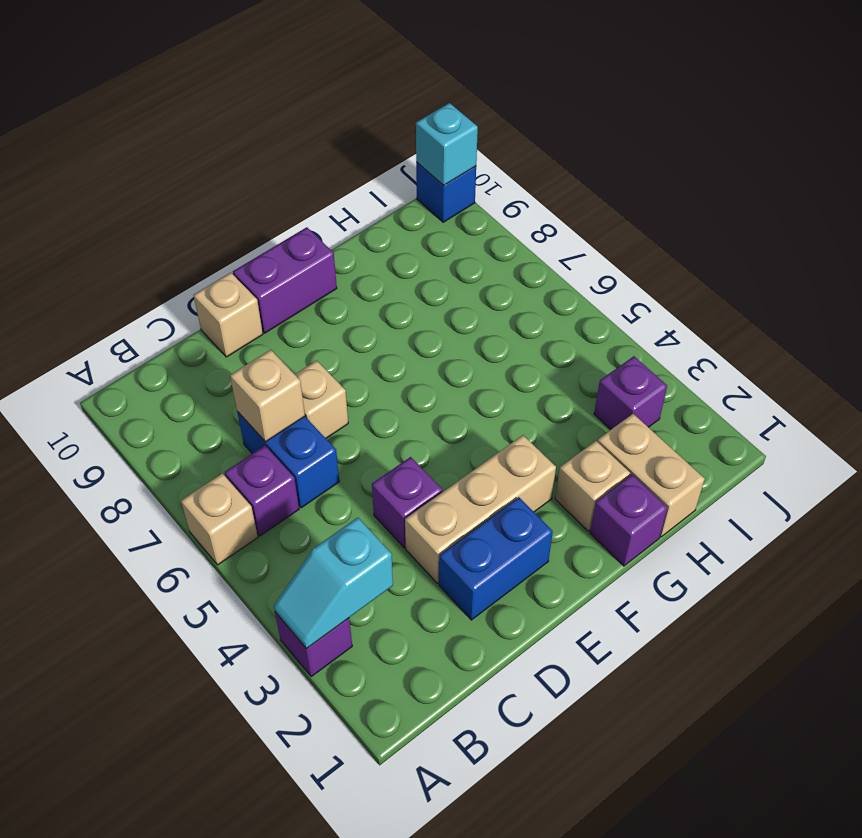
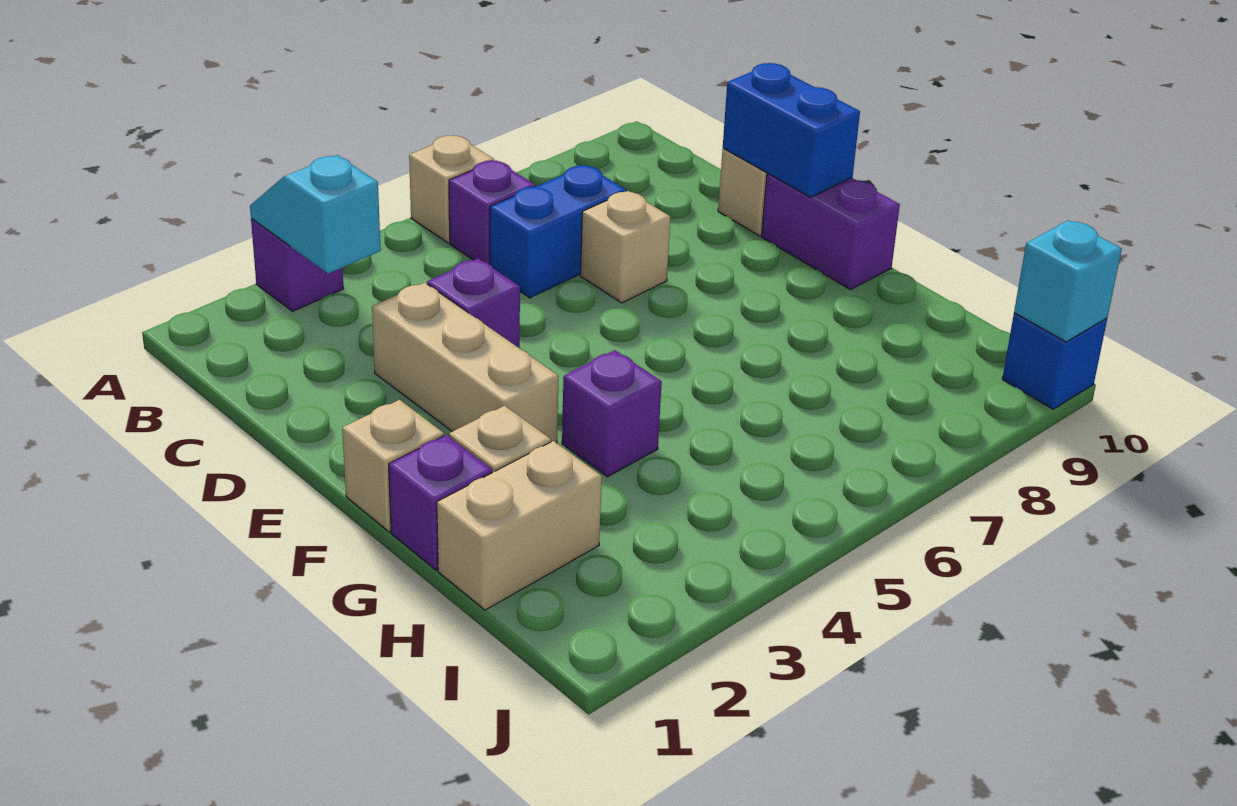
tan 1x1 brick [230,350,305,442] -> tan 1x1 brick moved to [342,400,444,532]
blue 1x2 brick [439,497,553,620] -> blue 1x2 brick moved to [723,63,860,197]
purple 1x1 brick [594,356,667,429] -> purple 1x1 brick moved to [562,350,662,477]

